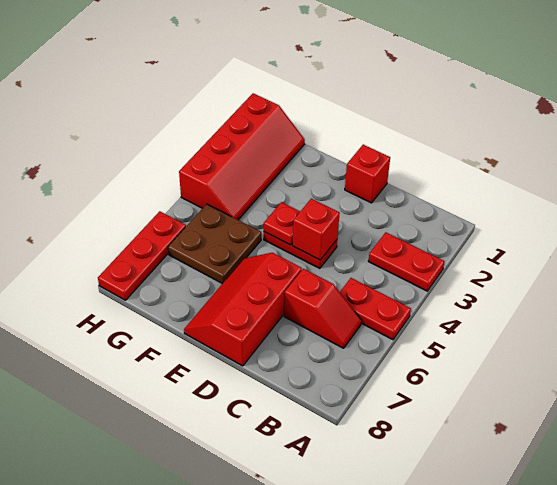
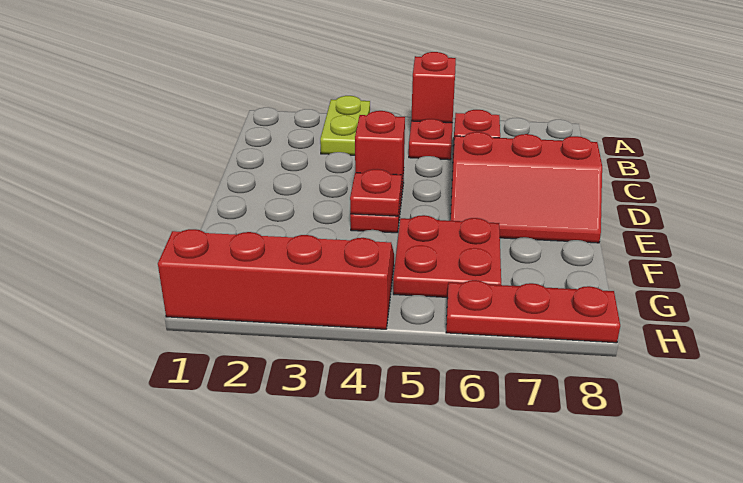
red 1x2 plate [368,232,444,291] -> lime 1x2 plate [320,96,370,155]
red 1x1 brick [345,145,390,203] -> red 1x1 brick moved to [411,52,456,123]
brown 2x2 plate [168,204,261,284] -> red 2x2 plate [393,215,501,297]

